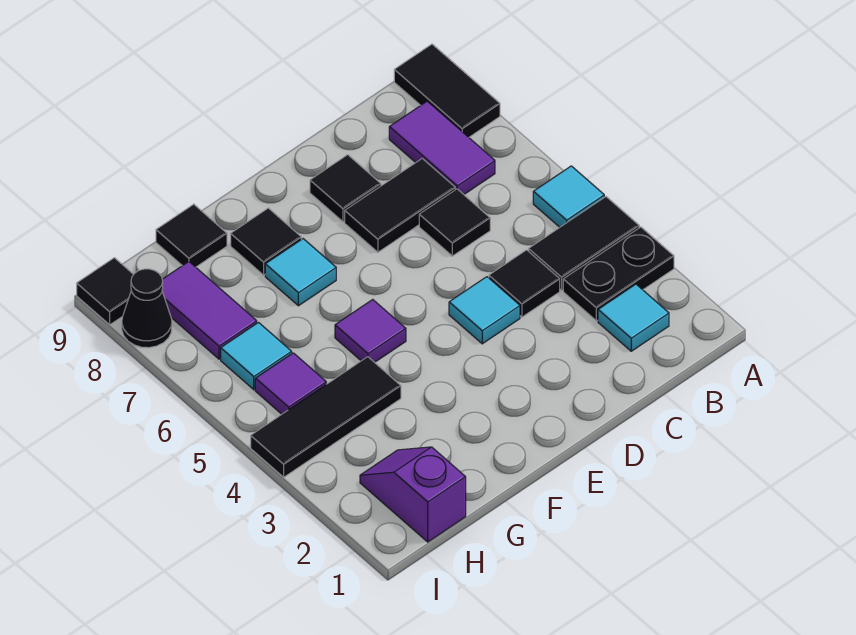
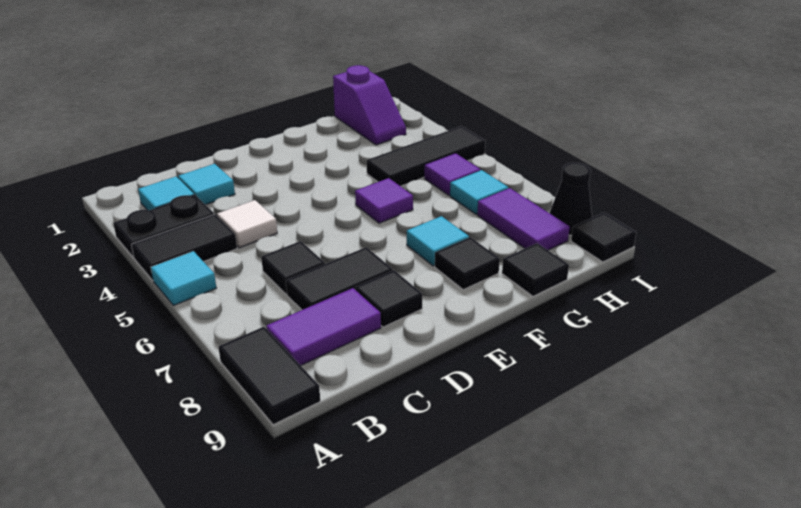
purple 1x2 tile [389,101,495,194] -> purple 1x2 tile turned to [266,288,381,365]
black 1x1 tile [489,250,560,317] -> white 1x1 tile [217,200,277,248]
cyan 1x1 tile [449,277,520,344] -> cyan 1x1 tile moved to [178,164,235,205]

